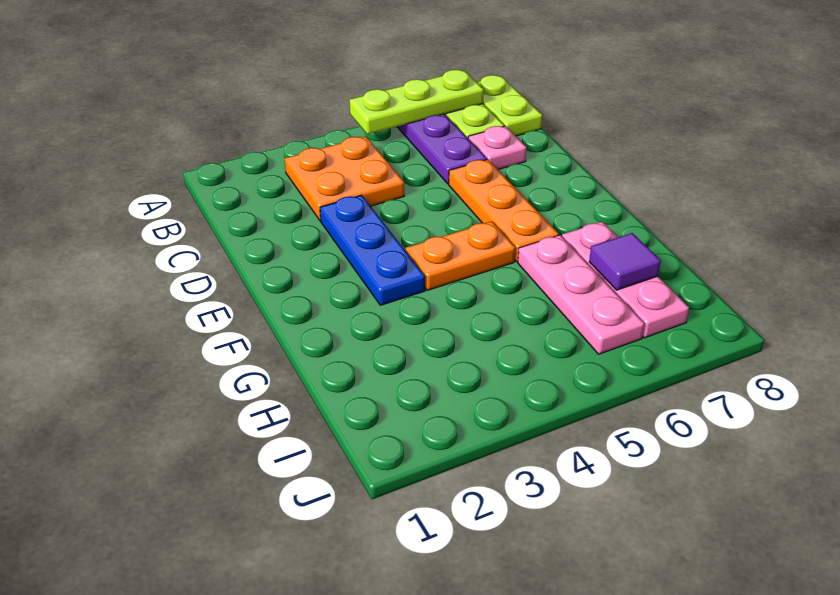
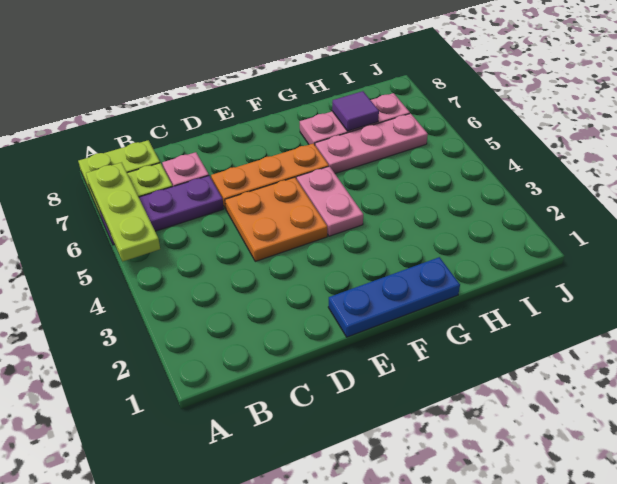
orange 2x2 plate [285,137,404,221] -> orange 2x2 plate moved to [225,177,327,261]
blue 1x3 plate [320,195,425,305] -> blue 1x3 plate moved to [328,257,460,337]
orange 1x2 plate [406,221,515,290] -> pink 1x2 plate [297,166,363,236]

